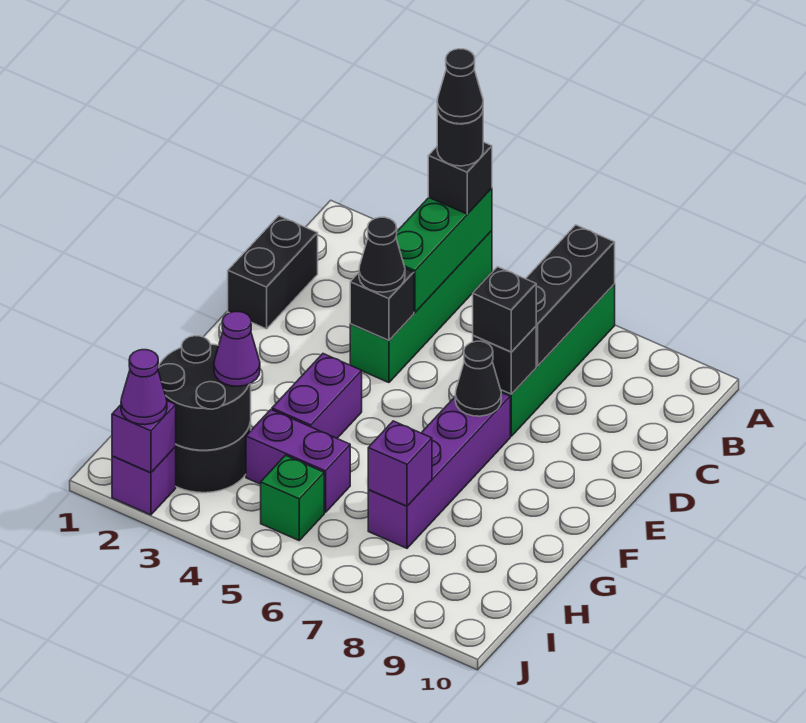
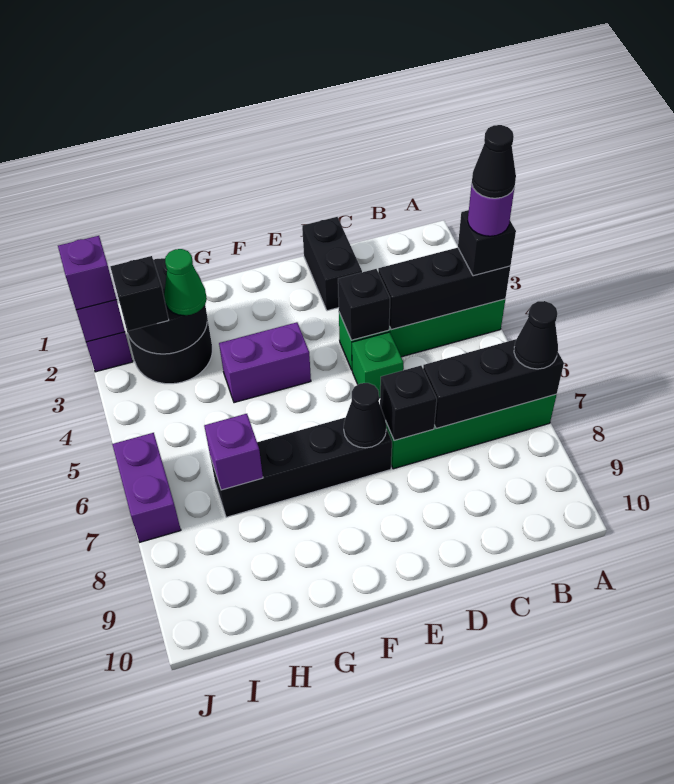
green 1x3 brick [396,188,492,312] -> black 1x3 brick [378,248,510,330]
black 1x1 round brick [437,110,483,166] -> purple 1x1 round brick [468,185,514,236]
black 1x2 brick [228,216,318,329] -> black 1x2 brick turned to [302,217,362,311]
black 1x1 cone [359,217,405,292] -> black 1x1 cone moved to [514,301,558,369]
black 1x1 brick [473,267,536,352] -> black 1x1 brick moved to [110,256,169,331]
purple 1x4 brick [368,392,510,548] -> black 1x4 brick [210,418,392,517]
purple 1x1 cone [214,311,260,386] -> green 1x1 cone [164,249,207,316]
purple 1x2 brick [246,410,350,513] -> purple 1x2 brick moved to [112,433,181,542]
green 1x1 brick [261,455,324,540] -> green 1x1 brick moved to [352,332,403,398]
purple 1x1 cone [121,350,167,425] -> purple 1x1 brick [58,236,117,310]

